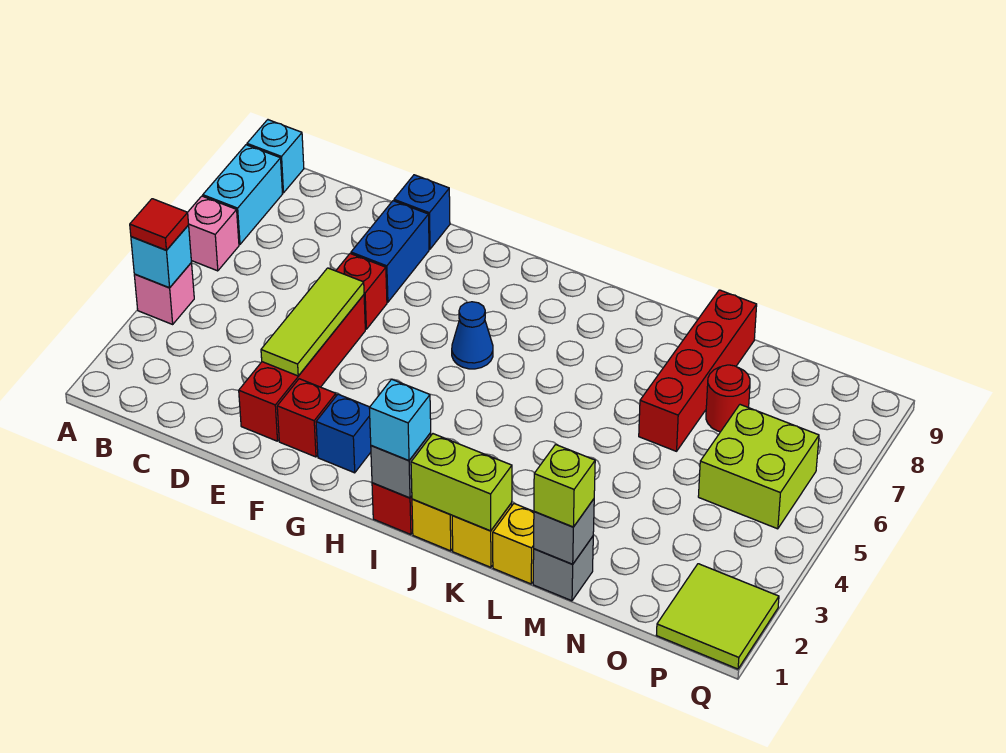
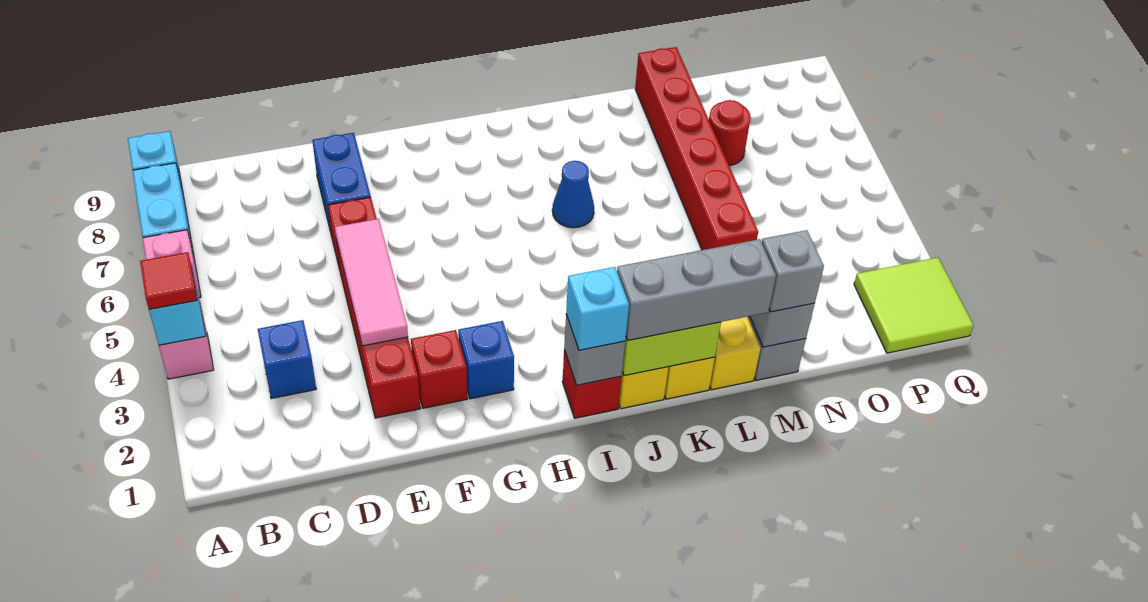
lime 1x3 tile [261,268,364,376] -> pink 1x3 tile [335,219,408,346]
blue 1x1 brick [394,175,450,249] -> blue 1x1 brick moved to [258,320,316,399]
blue 1x1 cone [452,302,493,369] -> blue 1x1 cone moved to [552,161,594,228]
none -> grey 1x3 brick [617,239,776,340]
lime 1x1 brick [534,445,595,527] -> grey 1x1 brick [762,230,824,312]
red 1x4 brick [639,290,757,451] -> red 1x6 brick [635,47,758,250]
lime 2x2 brick [698,405,819,529] -> none

